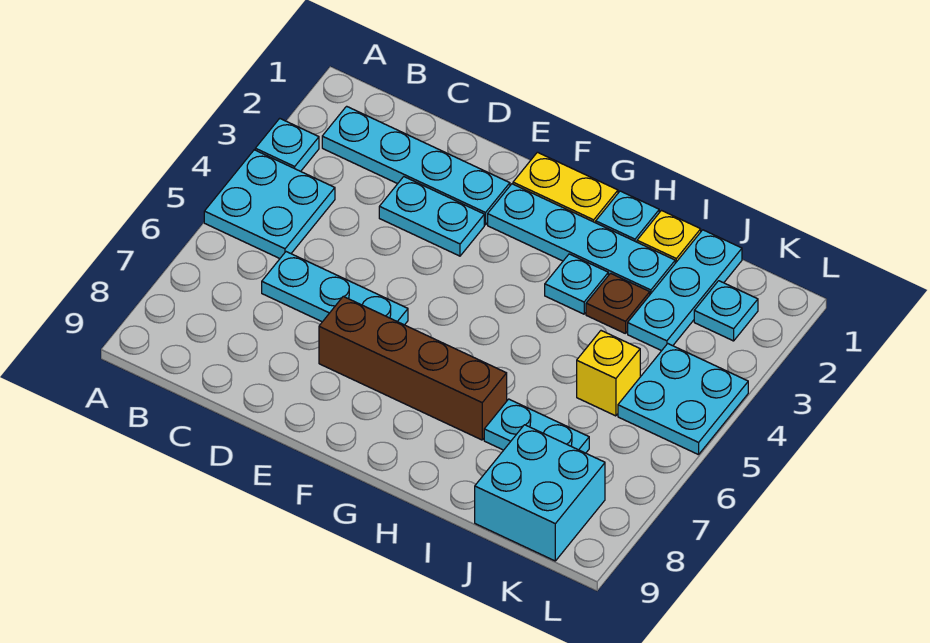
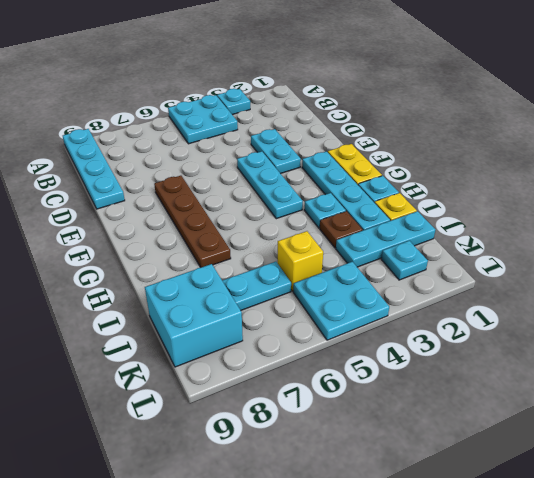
cyan 1x4 plate [322,106,510,225] -> cyan 1x4 plate moved to [63,129,125,209]
cyan 1x3 plate [262,252,408,325] -> cyan 1x3 plate moved to [237,151,303,219]
brown 1x4 brick [319,296,507,440] -> brown 1x4 plate [154,176,231,267]
cyan 1x2 plate [484,399,589,453] -> cyan 1x2 plate turned to [222,262,291,310]

